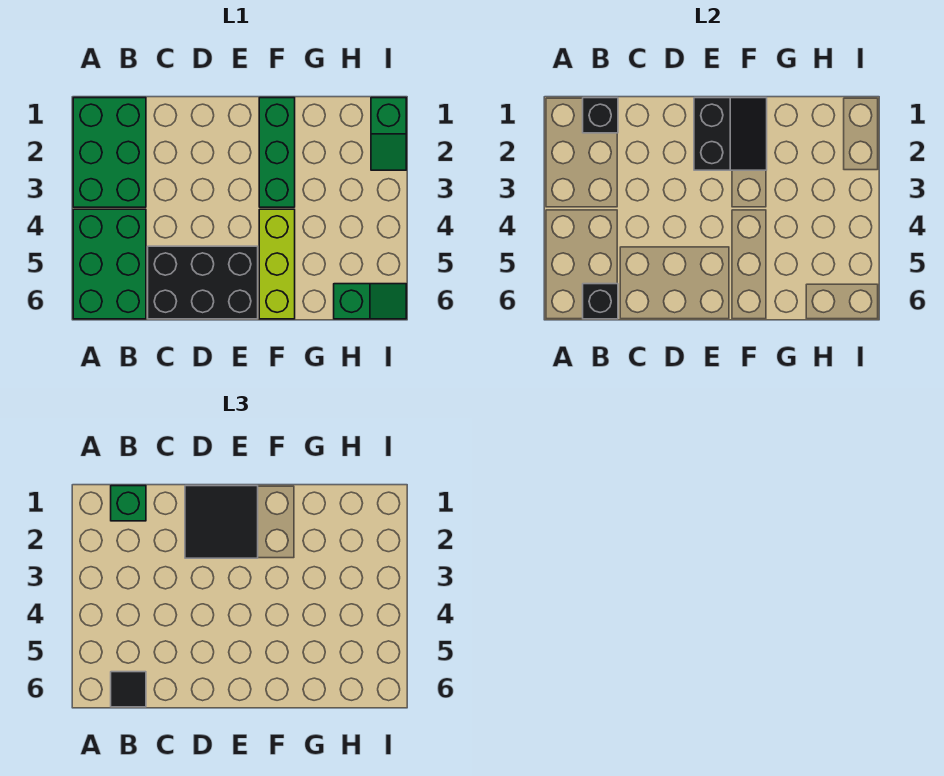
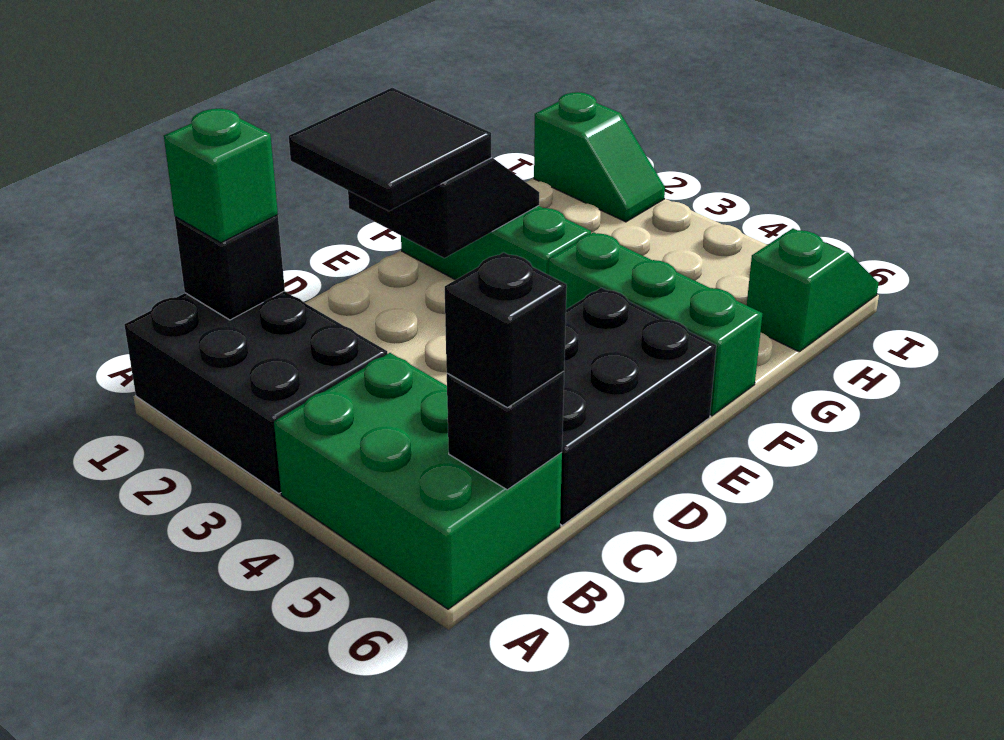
green 2x3 brick [73,98,146,207] -> black 2x3 brick [124,291,388,493]
black 1x1 tile [111,672,146,707] -> black 1x1 brick [445,252,567,408]
lime 1x3 brick [259,209,295,319] -> green 1x3 brick [549,232,763,416]

